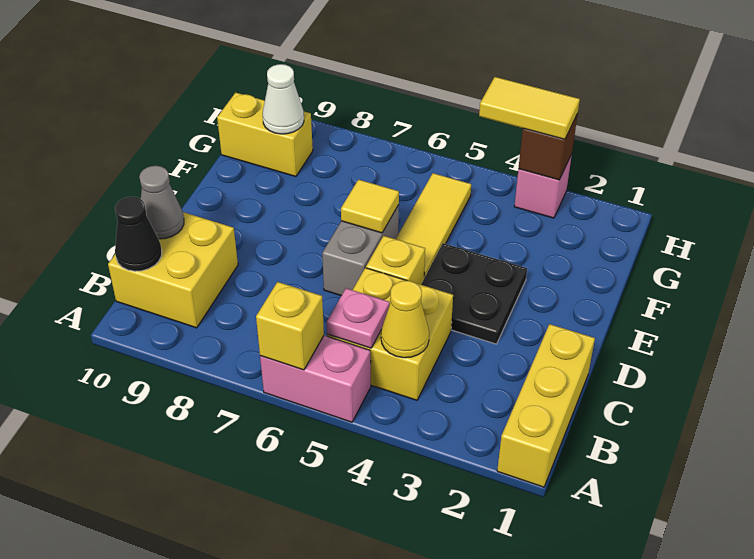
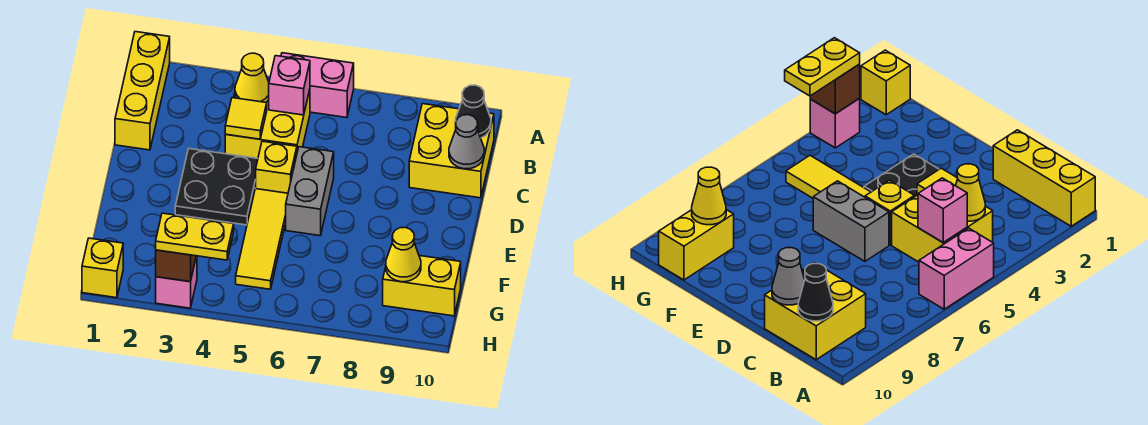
yellow 1x1 brick [256,282,324,370] -> yellow 1x1 brick moved to [82,238,123,298]
pink 1x1 plate [327,288,390,348] -> pink 1x1 brick [269,56,310,115]
yellow 1x1 tile [341,180,399,233] -> yellow 1x1 tile moved to [225,98,267,139]
white 1x1 cone [263,64,304,134] -> yellow 1x1 cone [386,227,421,282]
yellow 1x2 tile [479,77,580,139] -> yellow 1x2 plate [156,213,234,260]

